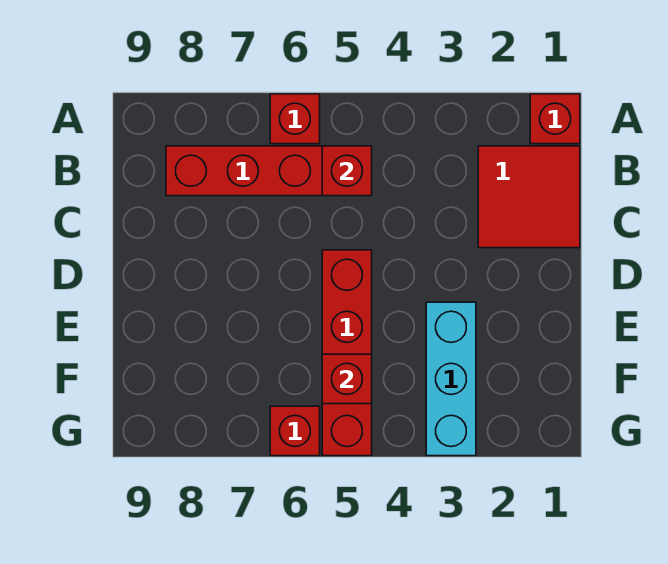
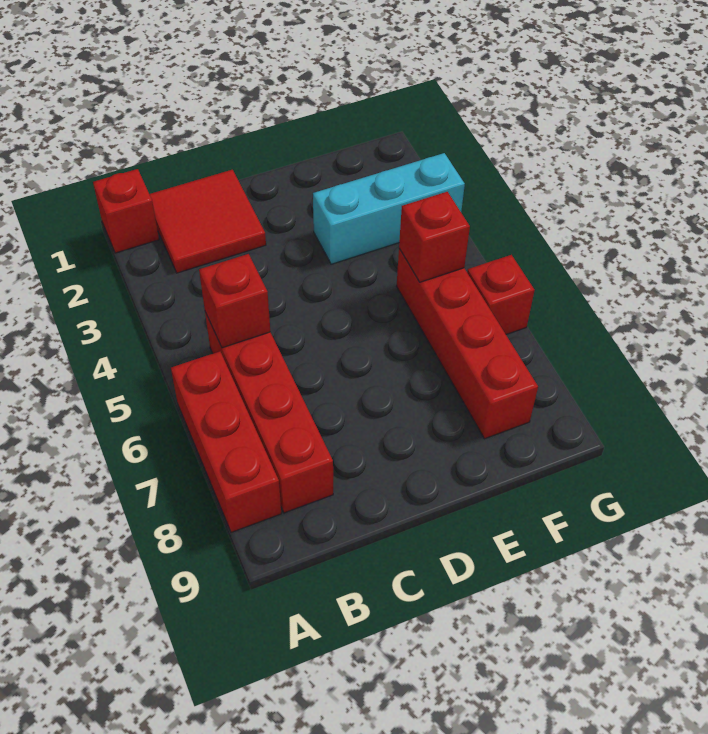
red 1x1 brick [270,94,320,144] -> red 1x3 brick [171,351,281,532]
red 1x4 brick [322,250,372,456] -> red 1x4 brick turned to [397,249,538,439]

